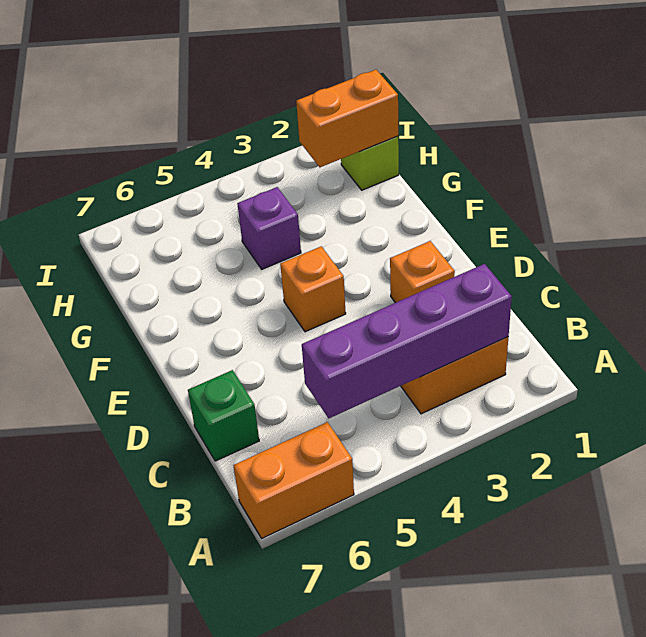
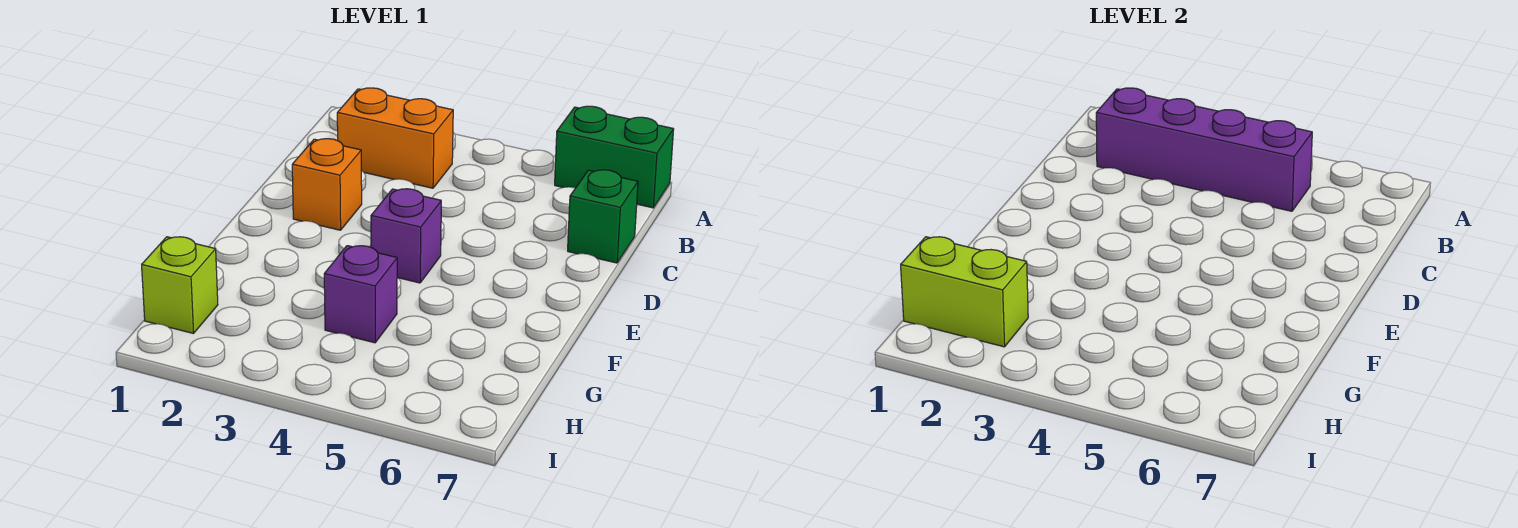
orange 1x2 brick [233,422,354,538] -> green 1x2 brick [555,106,674,208]
orange 1x1 brick [280,246,346,332] -> purple 1x1 brick [371,189,441,283]
orange 1x2 brick [296,70,398,167] -> lime 1x2 brick [901,237,1028,347]

